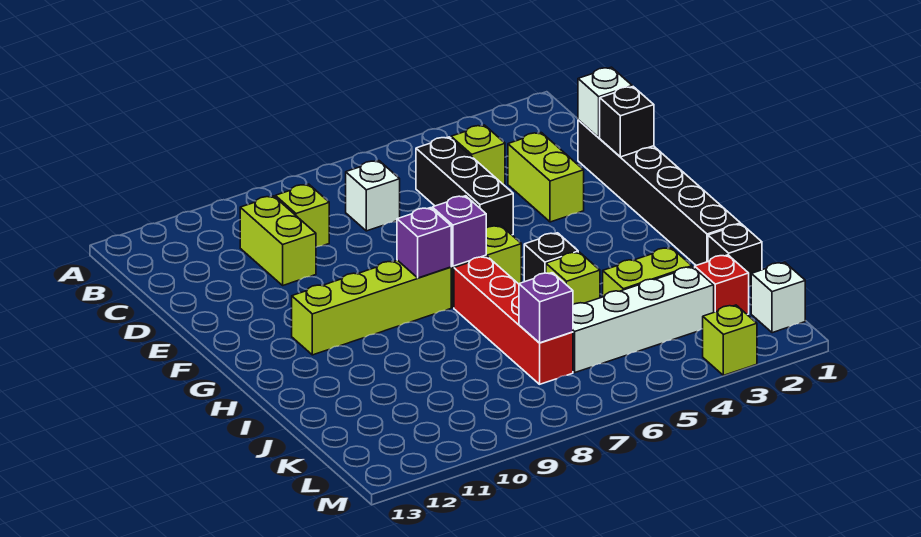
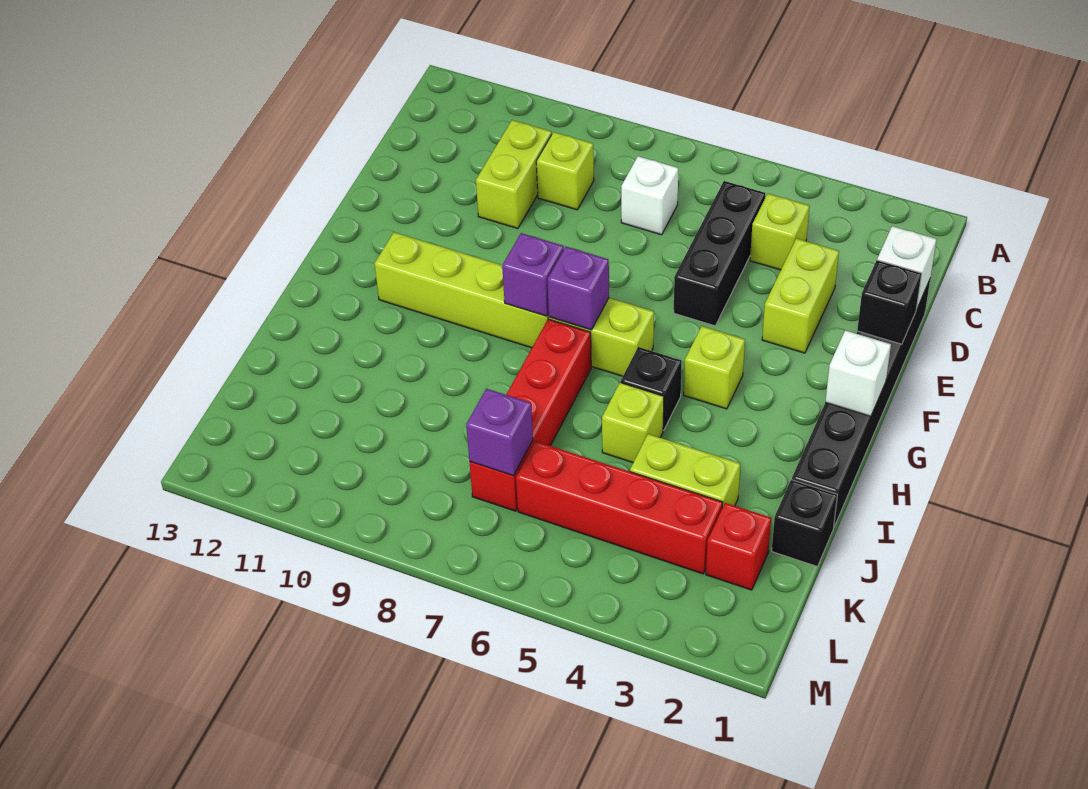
white 1x4 brick [573,267,714,372] -> red 1x4 brick [516,441,723,574]
white 1x1 brick [751,262,805,333] -> white 1x1 brick moved to [825,330,891,416]
lime 1x1 brick [703,305,757,375] -> lime 1x1 brick moved to [684,326,745,409]

